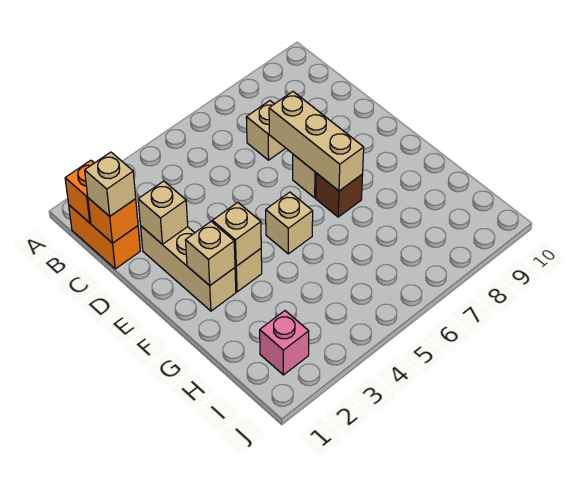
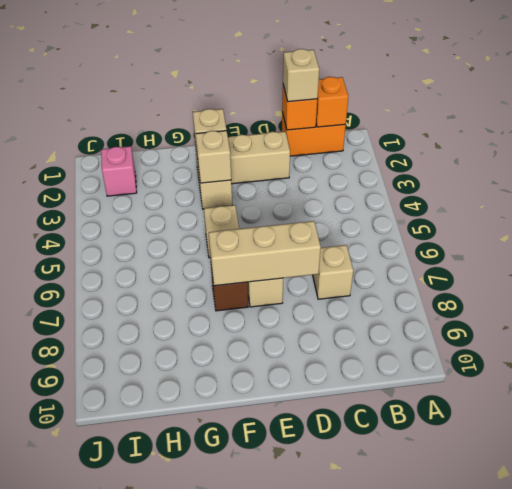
tan 1x1 brick [138,181,188,245] -> none

